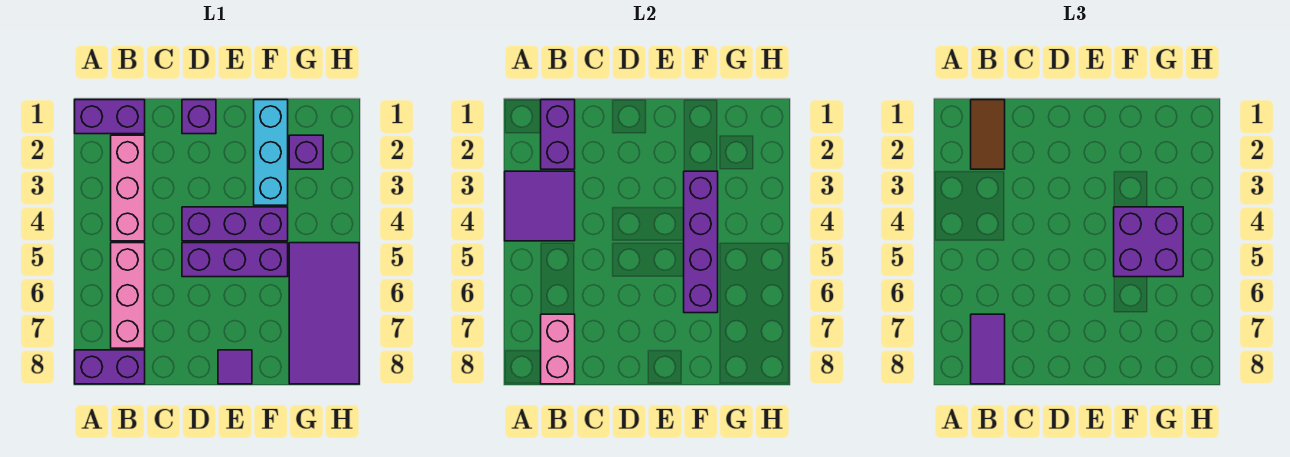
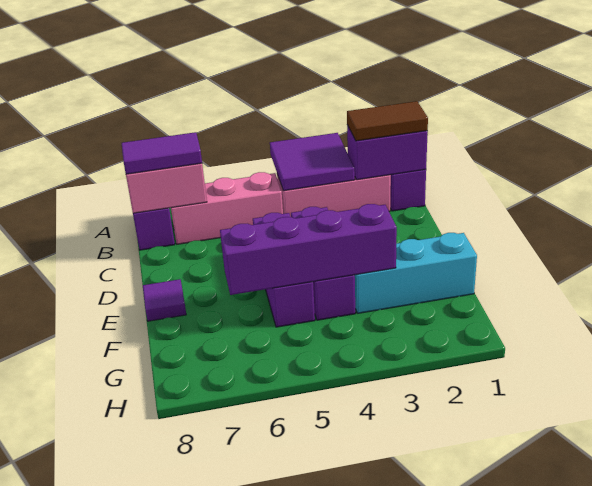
purple 1x1 brick [182,100,216,134] -> none
purple 2x2 brick [1114,207,1183,277] -> none
purple 1x1 brick [289,135,323,169] -> none
purple 2x4 tile [289,243,359,384] -> none

